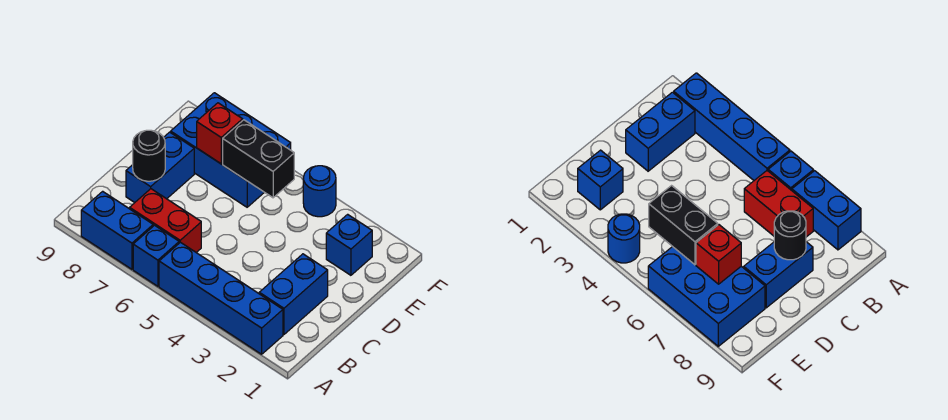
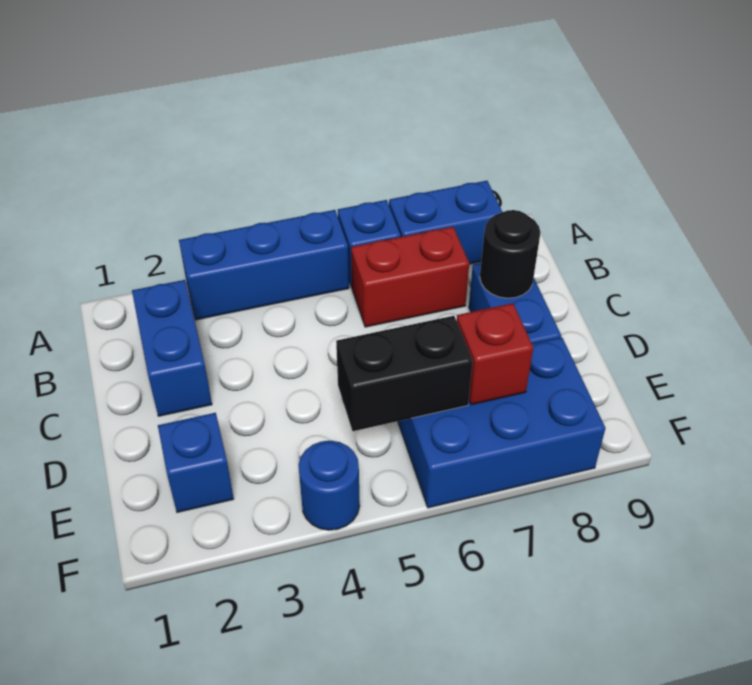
blue 1x4 brick [159,242,283,354] -> blue 1x3 brick [179,210,349,320]

